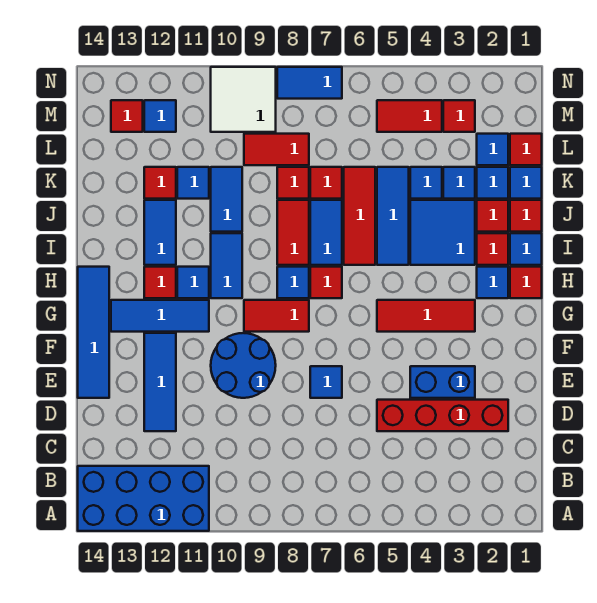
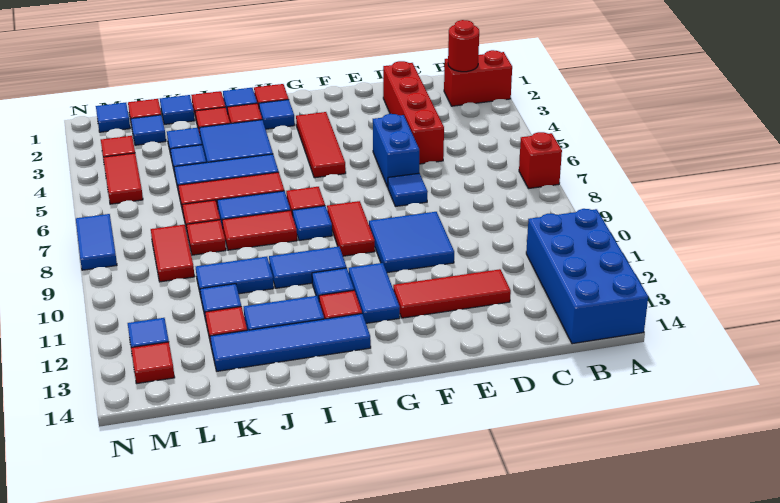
none -> red 1x2 brick [444,50,512,106]
none -> red 1x1 brick [519,132,562,189]
none -> red 1x1 round brick [448,20,479,72]
blue 1x3 tile [144,333,176,431] -> red 1x3 tile [393,269,511,318]
blue 1x2 brick [410,366,475,398] -> blue 1x2 brick moved to [373,114,419,187]
blue 2x2 round brick [211,333,276,398] -> blue 2x2 tile [369,212,454,273]
blue 1x4 tile [78,267,109,398] -> blue 1x4 tile moved to [210,314,371,371]
blue 1x3 tile [111,300,209,332] -> blue 1x2 tile [349,263,400,323]
blue 1x1 tile [477,167,508,199] -> blue 1x1 tile moved to [96,103,130,132]
white 2x2 tile [211,67,276,132] -> none

